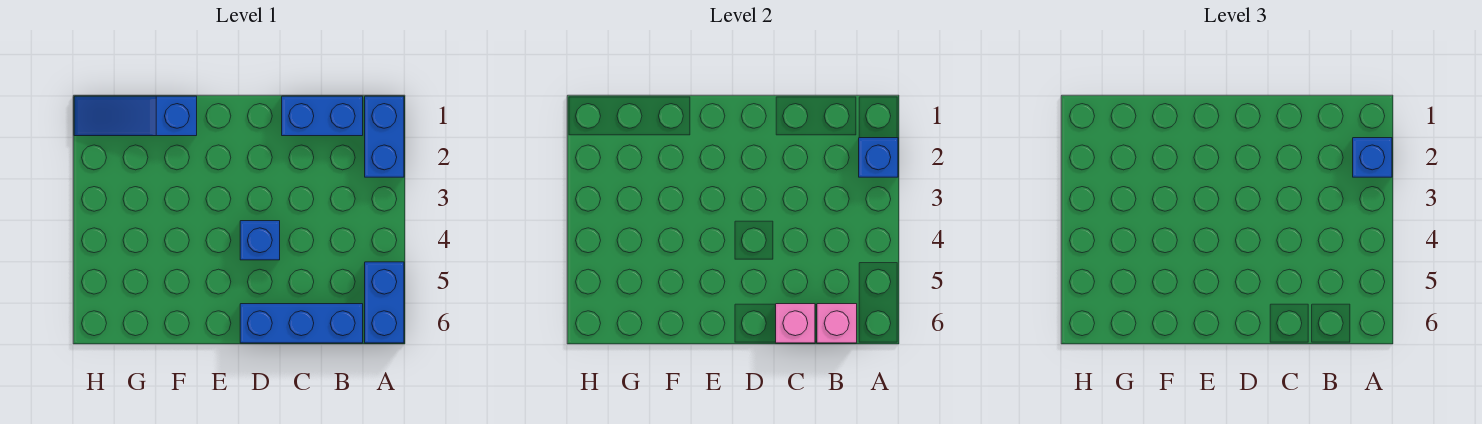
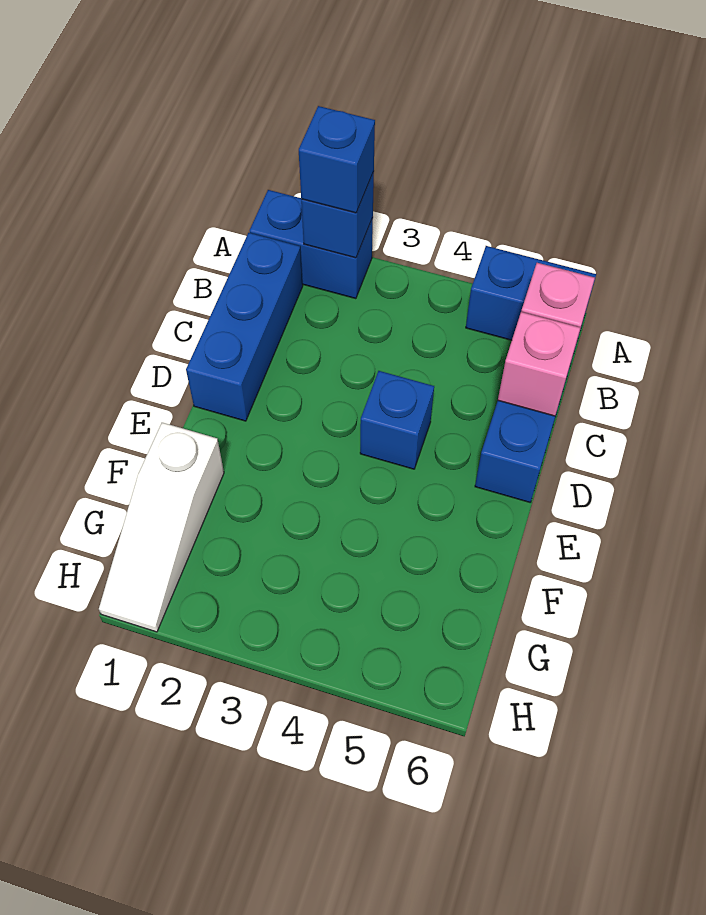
blue 1x2 brick [282,96,363,136] -> blue 1x3 brick [186,233,303,421]
blue 1x3 slope [74,96,197,136] -> white 1x3 slope [99,423,224,632]

